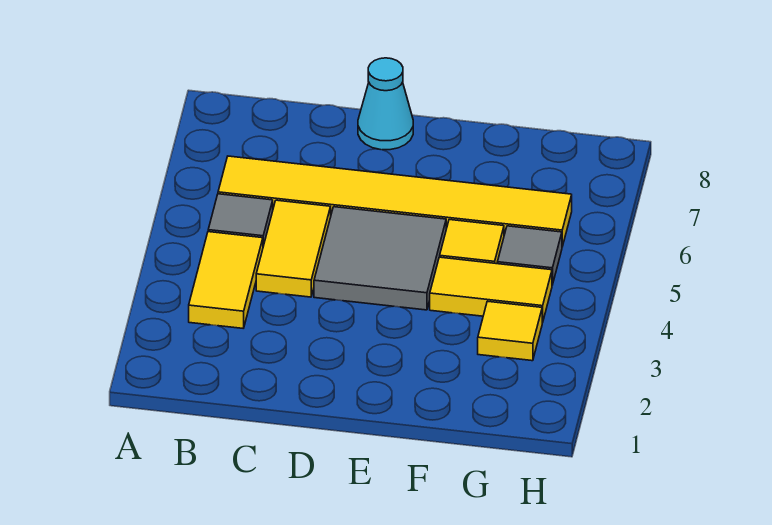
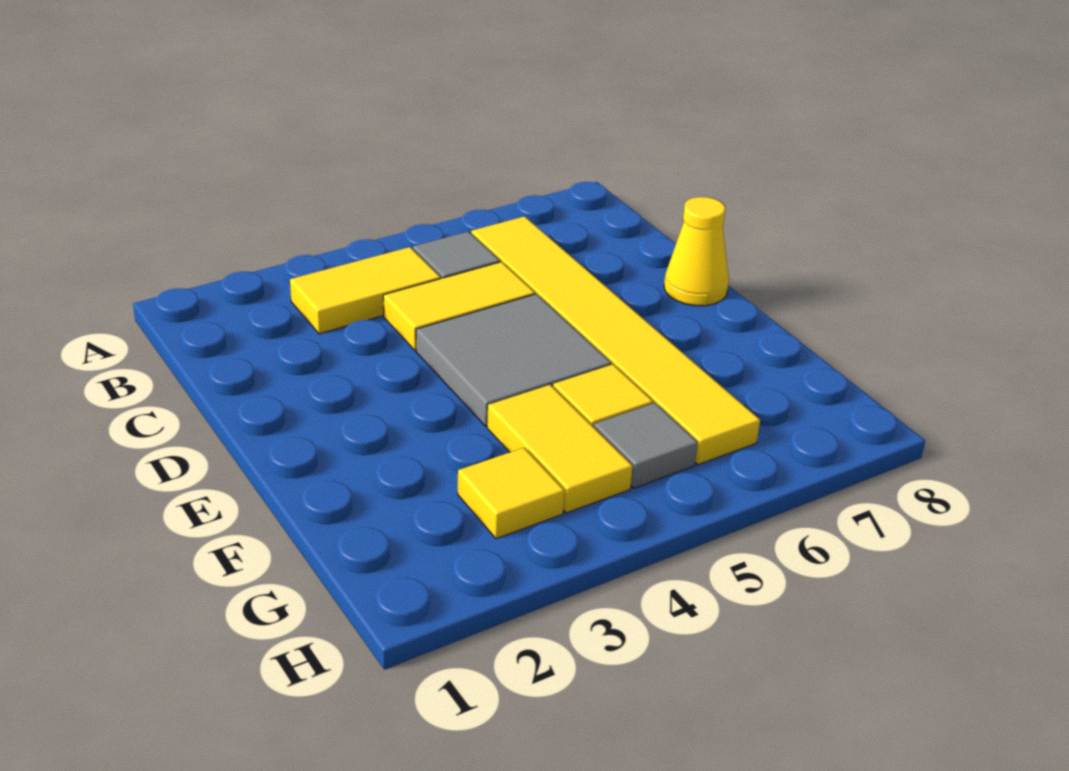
cyan 1x1 cone [358,58,413,150] -> yellow 1x1 cone [664,197,729,306]

